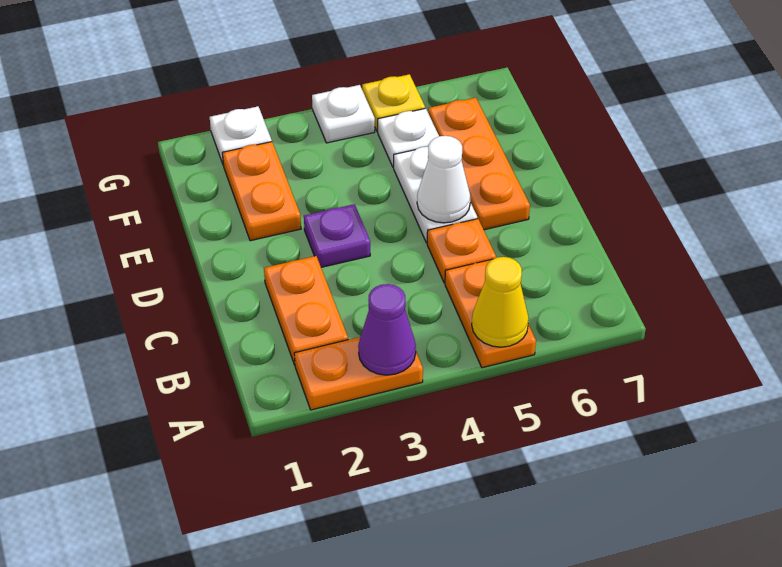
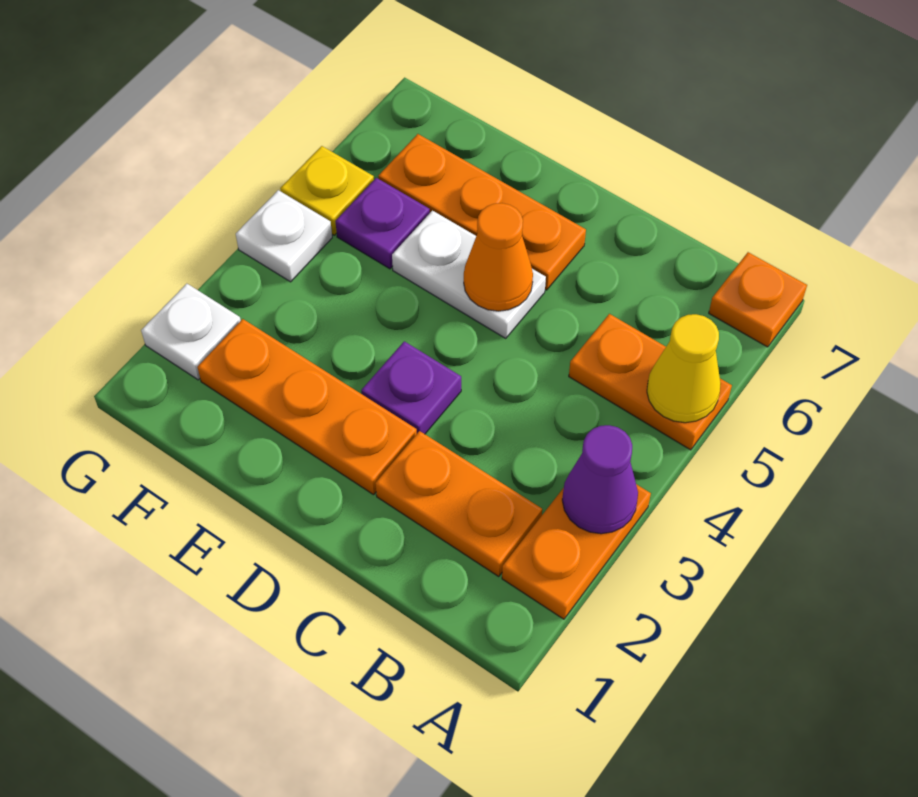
orange 1x1 plate [427,219,496,283] -> orange 1x1 plate moved to [709,252,807,347]
white 1x1 cone [417,136,470,223] -> orange 1x1 cone [464,203,533,311]
orange 1x2 plate [222,142,301,241] -> orange 1x3 plate [197,319,417,495]
white 1x1 plate [378,108,439,168] -> purple 1x1 plate [335,178,430,269]

